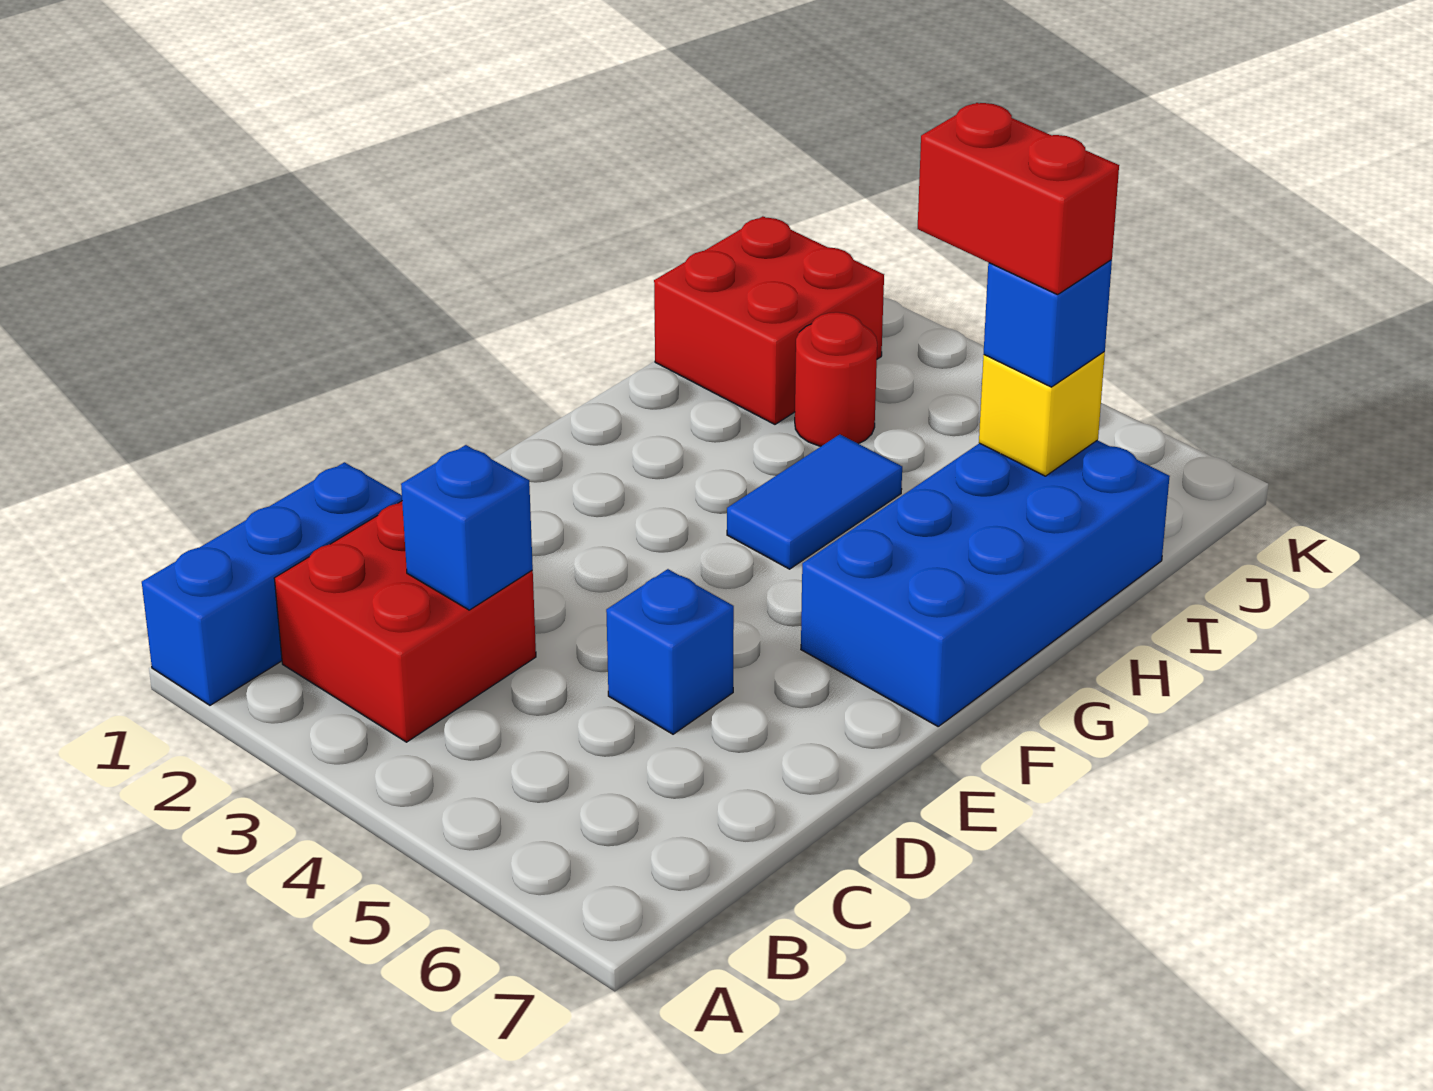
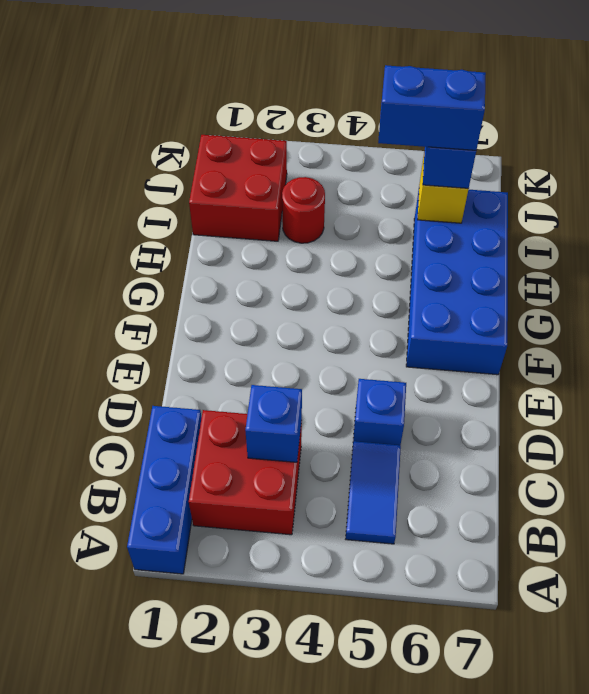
blue 1x2 tile [727,434,902,569] -> blue 1x2 tile moved to [346,441,401,544]
red 1x2 brick [918,103,1119,295] -> blue 1x2 brick [378,65,486,150]

